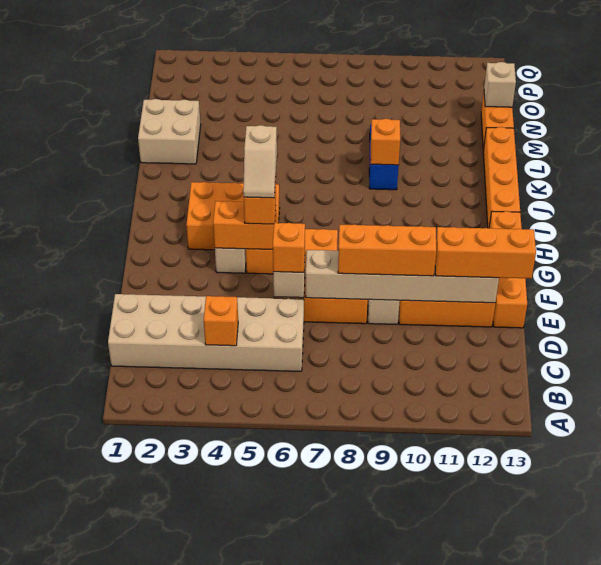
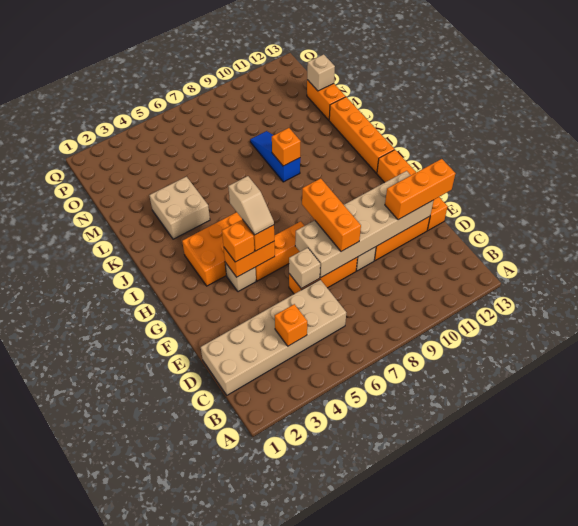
orange 1x1 brick [272,223,305,272] -> orange 1x1 brick moved to [222,220,254,262]
tan 1x6 brick [306,250,499,303] -> tan 2x6 brick [295,171,434,277]
orange 1x3 brick [338,224,436,276] -> orange 1x3 brick turned to [302,178,361,251]
tan 2x2 brick [138,99,201,164] -> tan 2x2 brick moved to [149,176,210,239]

